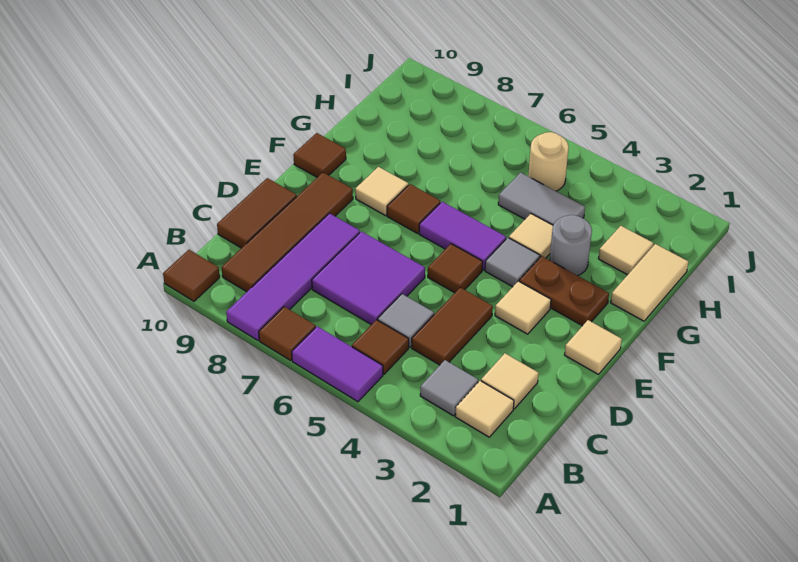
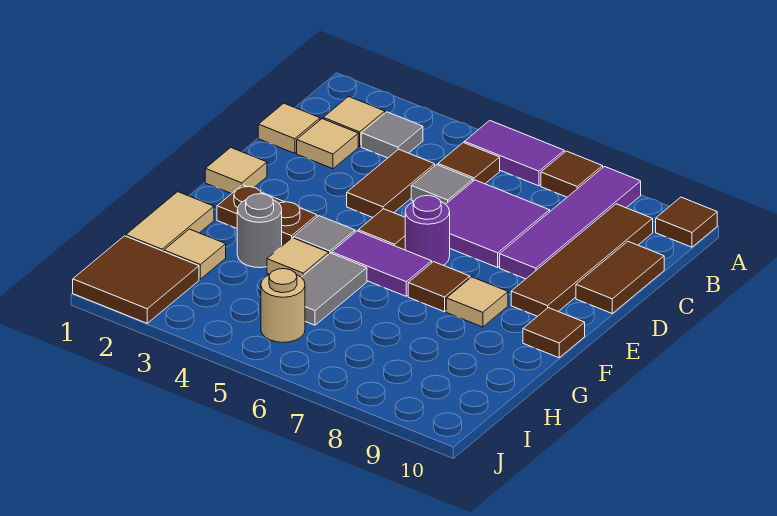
tan 1x1 tile [495,281,551,334] -> tan 1x1 tile moved to [258,103,320,153]
none -> purple 1x1 round brick [405,195,450,265]
grey 1x2 tile [498,173,585,225] -> grey 1x2 tile turned to [301,253,367,325]
none -> brown 2x2 tile [73,236,199,323]

